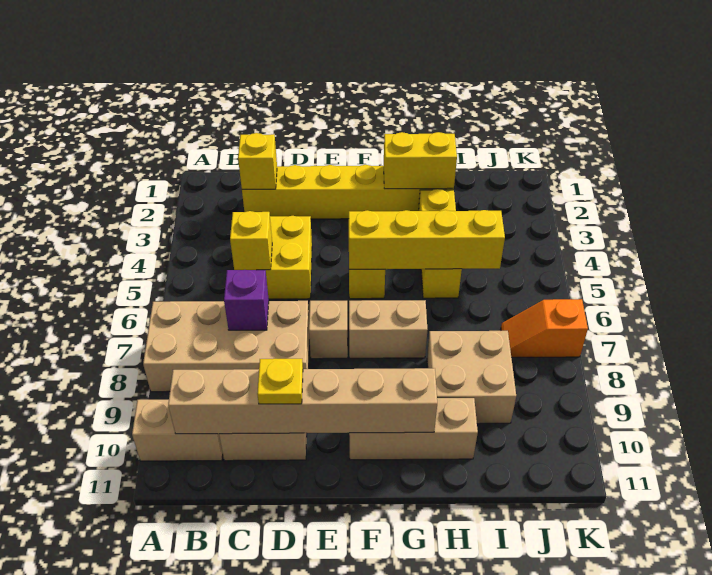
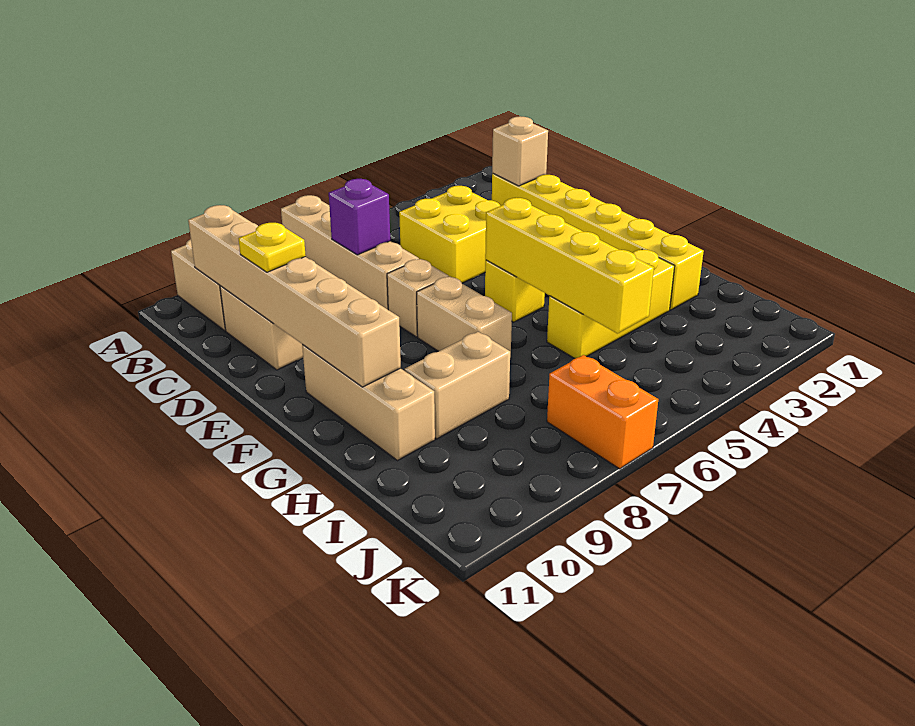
tan 2x4 brick [143,301,309,392] -> tan 1x4 brick [281,195,419,309]
yellow 1x1 brick [238,133,277,189] -> tan 1x1 brick [492,116,548,186]
yellow 1x1 brick [230,211,272,270] -> none
yellow 1x2 brick [384,132,457,189] -> none
tan 2x2 brick [427,331,516,424] -> tan 1x2 brick [404,332,510,439]
orange 1x2 slope [501,299,588,357] -> orange 1x2 brick [547,355,658,469]

